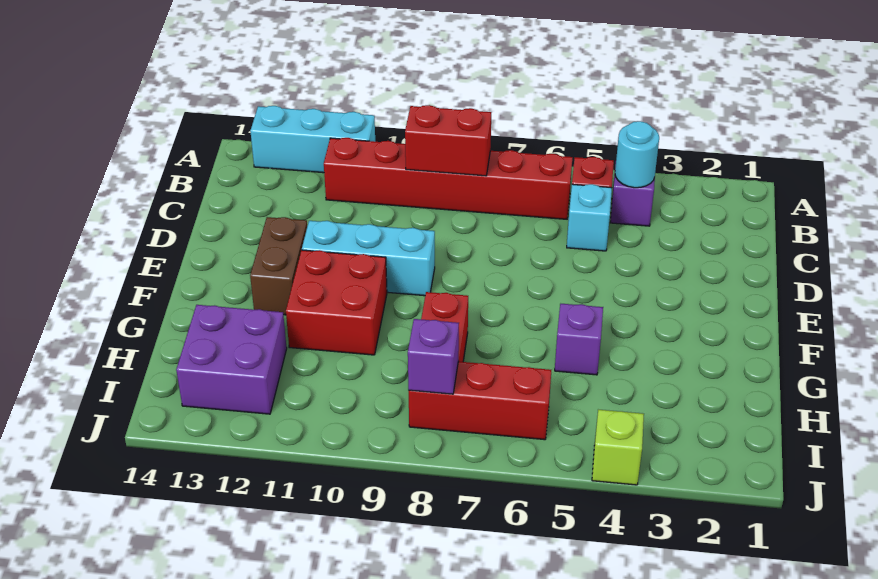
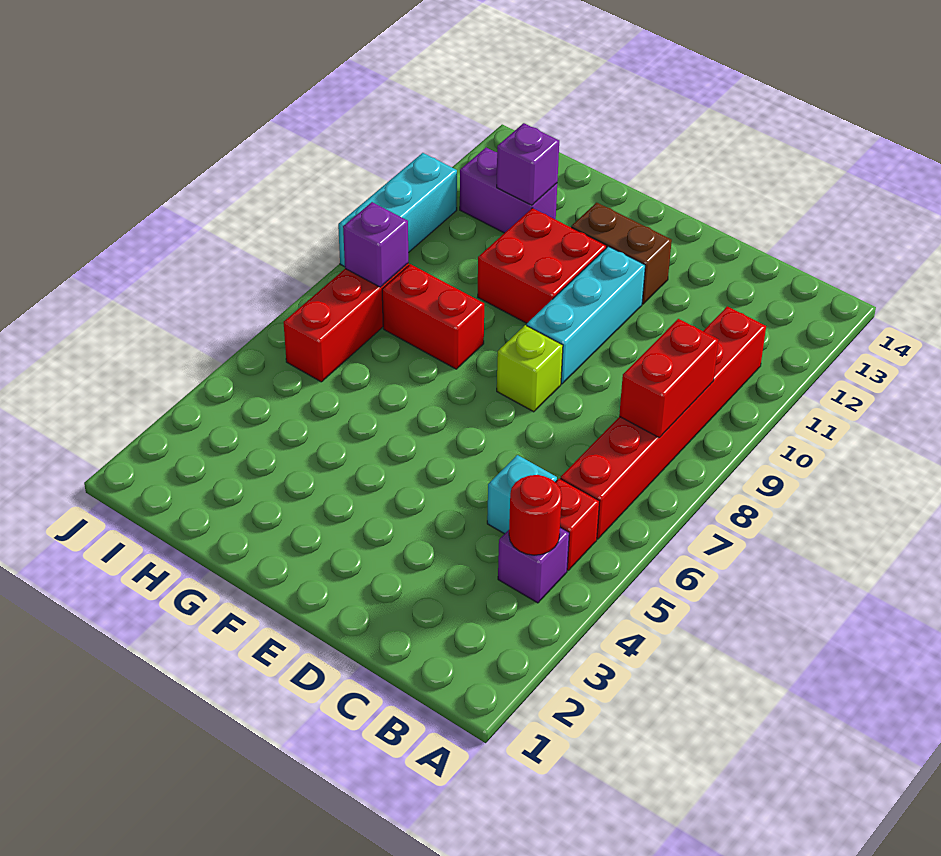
cyan 1x3 brick [250,106,375,173] -> cyan 1x3 brick moved to [338,153,457,267]
cyan 1x1 round brick [615,121,659,188] -> red 1x1 round brick [509,475,562,555]
purple 1x1 brick [555,304,603,375] -> purple 1x1 brick moved to [497,123,559,205]
purple 2x2 brick [176,305,287,414] -> purple 1x2 brick [460,148,557,233]
lime 1x1 brick [592,410,644,485] -> lime 1x1 brick moved to [497,325,563,412]

